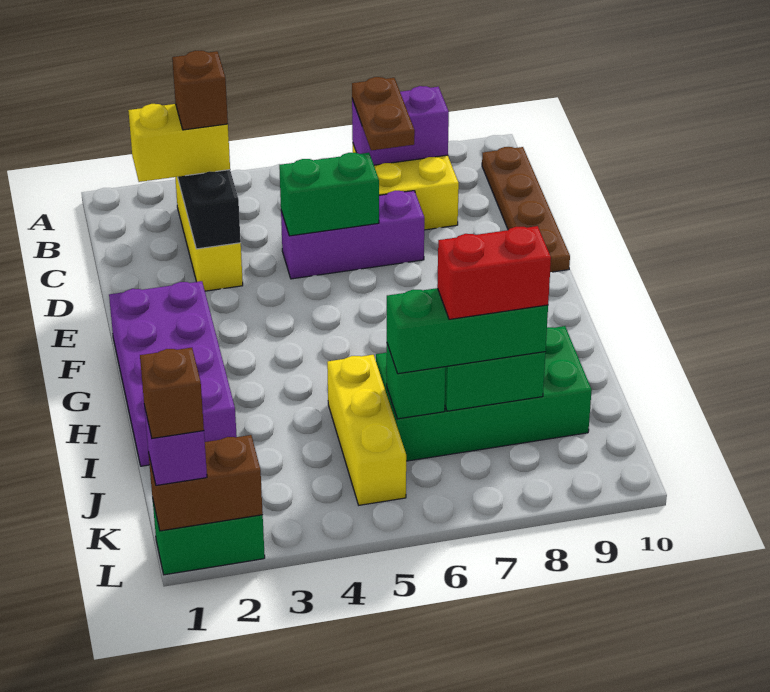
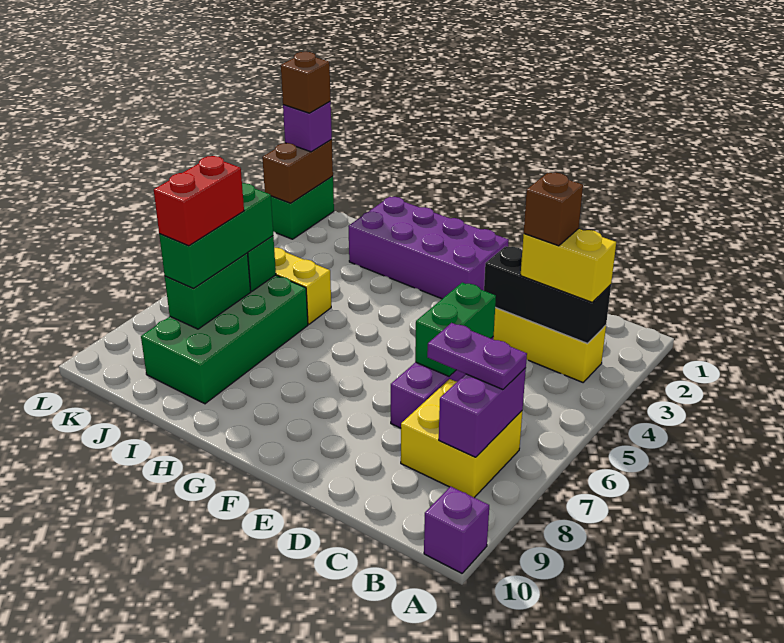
none -> purple 1x1 brick [424,487,489,573]
brown 1x2 plate [352,77,415,150] -> purple 1x2 plate [427,323,527,390]
brown 1x4 plate [482,147,570,272] -> none
yellow 1x2 brick [128,104,230,182] -> yellow 1x2 brick turned to [521,229,616,302]

